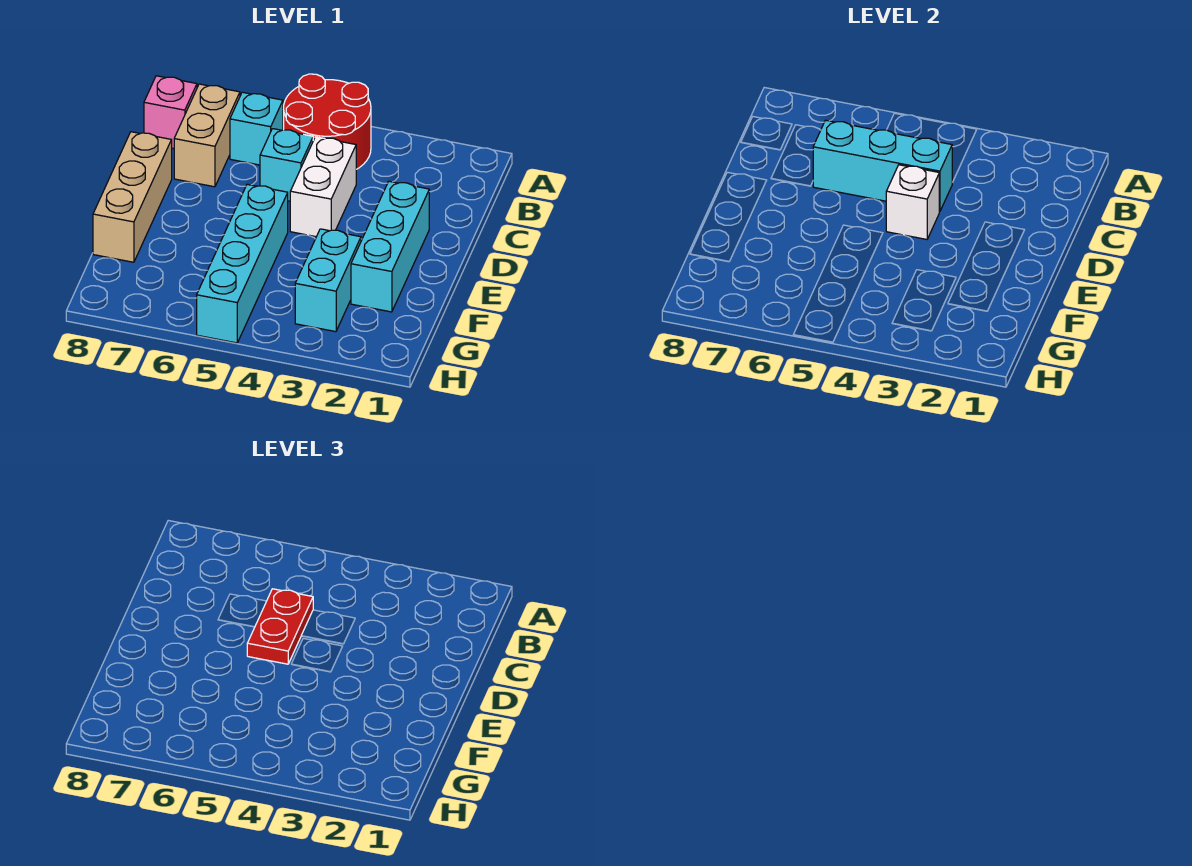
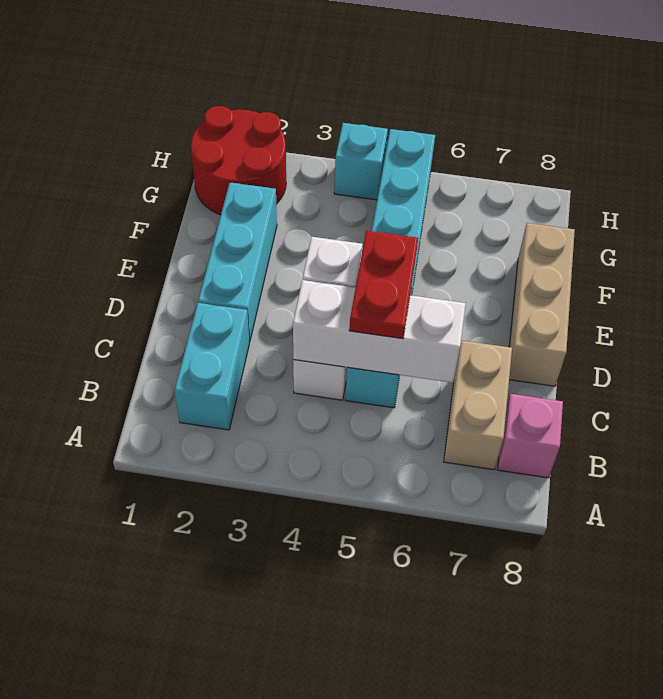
red 2x2 round brick [284,74,371,169] -> red 2x2 round brick moved to [191,106,286,215]
cyan 1x1 brick [230,92,283,165] -> cyan 1x1 brick moved to [334,123,388,200]
cyan 1x3 brick [813,120,952,212] -> white 1x3 brick [293,280,466,383]
cyan 1x2 brick [295,229,361,332] -> cyan 1x2 brick moved to [175,303,249,430]

